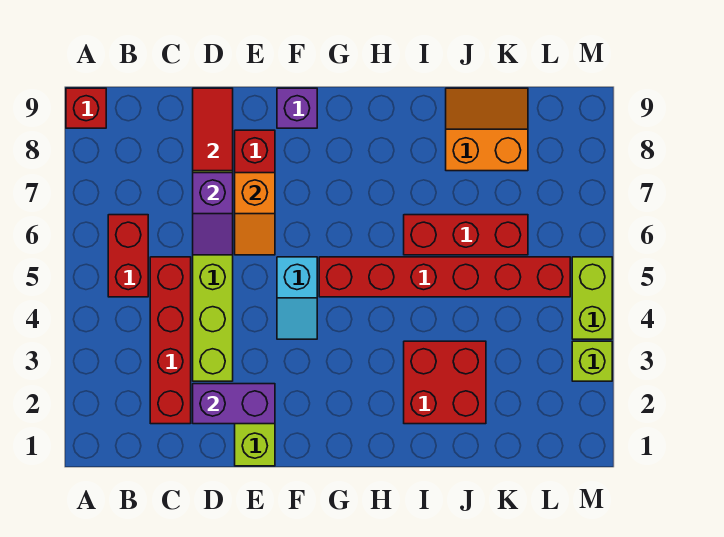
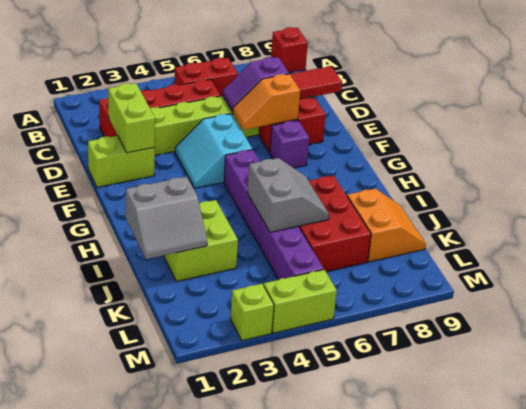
purple 1x2 brick [193,384,275,424] -> lime 1x2 brick [108,83,155,153]
cyan 1x2 slope [277,257,317,339] -> cyan 2x2 slope [175,114,252,188]
purple 1x1 brick [277,88,317,128] -> purple 1x1 brick moved to [270,120,309,168]
red 1x6 brick [319,257,570,297] -> purple 1x6 brick [224,150,324,280]
none -> grey 2x2 slope [126,177,207,259]
red 2x2 brick [404,341,486,424] -> lime 2x2 brick [164,200,238,281]
none -> grey 2x2 slope [247,158,329,232]
red 1x3 brick [404,215,528,255] -> red 2x3 brick [299,176,371,272]

